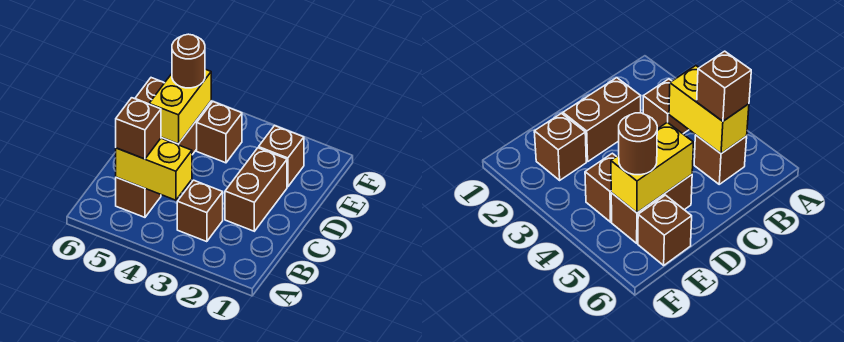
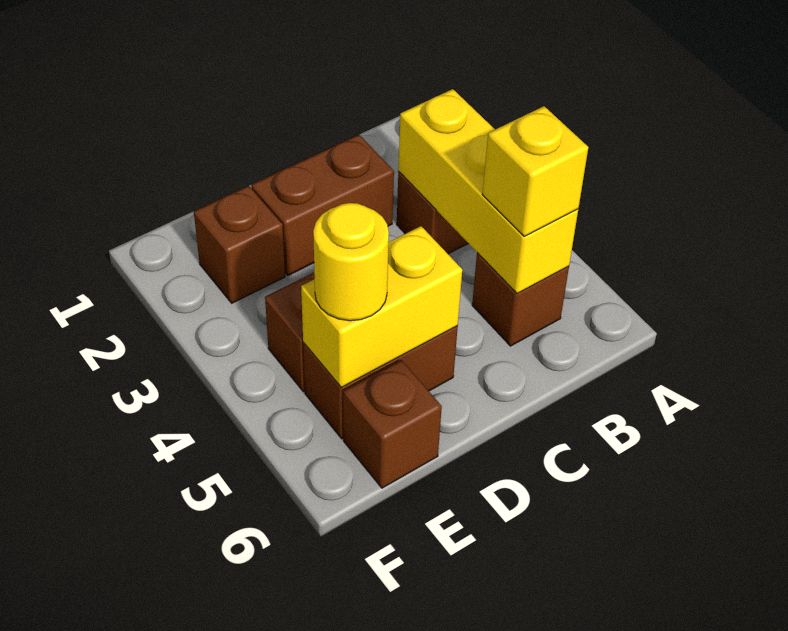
yellow 1x2 brick [116,138,192,200] -> yellow 1x3 brick [398,89,578,294]
brown 1x1 brick [116,98,161,159] -> yellow 1x1 brick [482,106,588,236]
brown 1x1 round brick [172,34,205,88] -> yellow 1x1 round brick [313,203,389,321]

